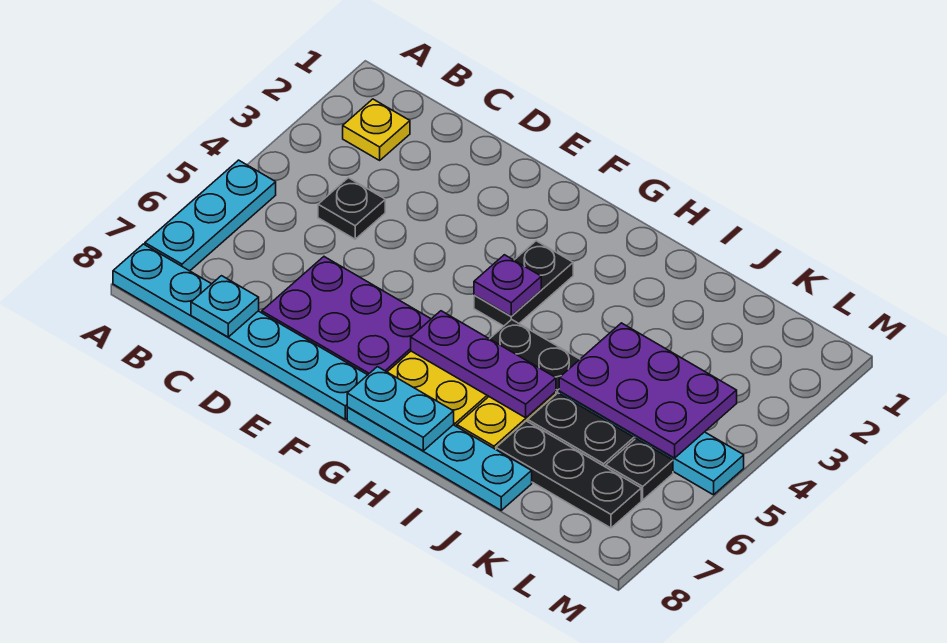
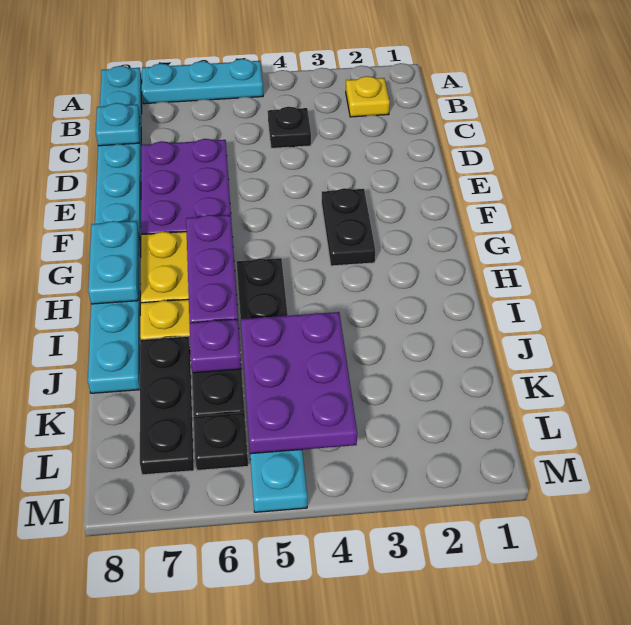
black 1x2 plate [474,241,573,326] -> black 1x2 plate turned to [322,188,375,266]
purple 1x1 plate [474,255,541,316] -> purple 1x1 plate moved to [189,319,242,373]

